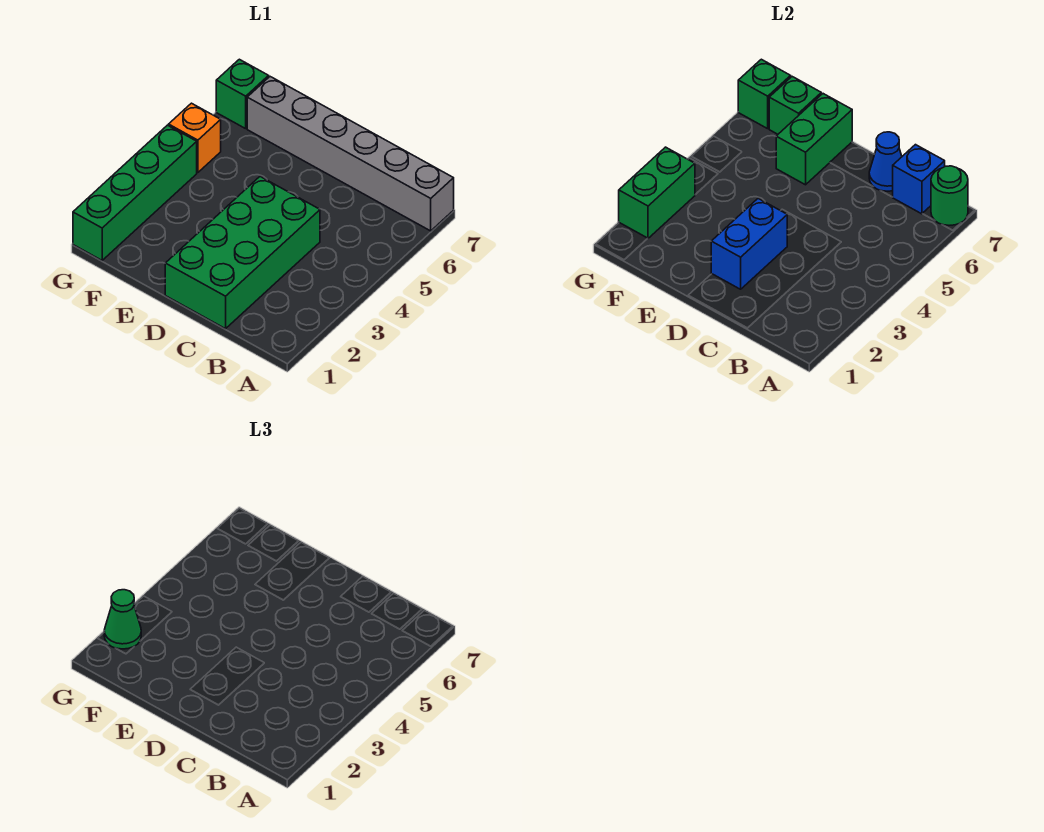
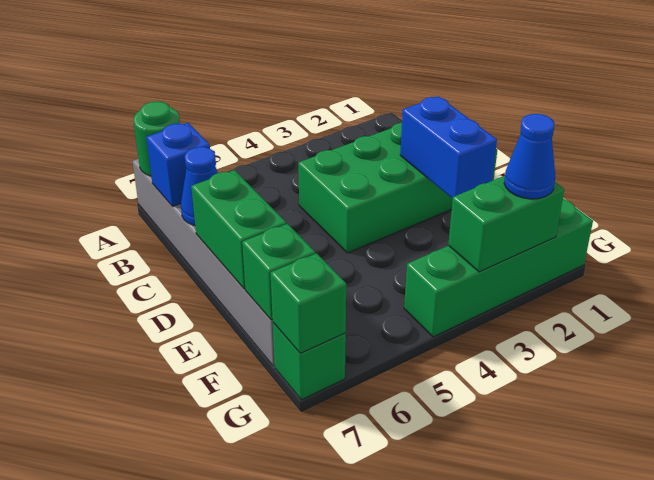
blue 1x2 brick [711,198,787,289] -> blue 1x2 brick turned to [400,97,497,199]
green 1x2 brick [776,94,852,185] -> green 1x2 brick turned to [191,170,286,289]
green 1x1 cone [104,590,141,649] -> blue 1x1 cone [504,114,555,199]
orange 1x1 brick [169,103,221,173] -> none

